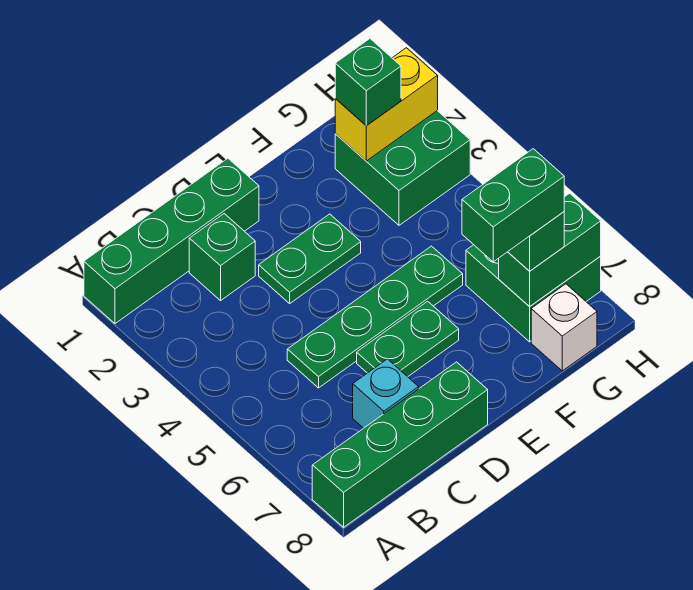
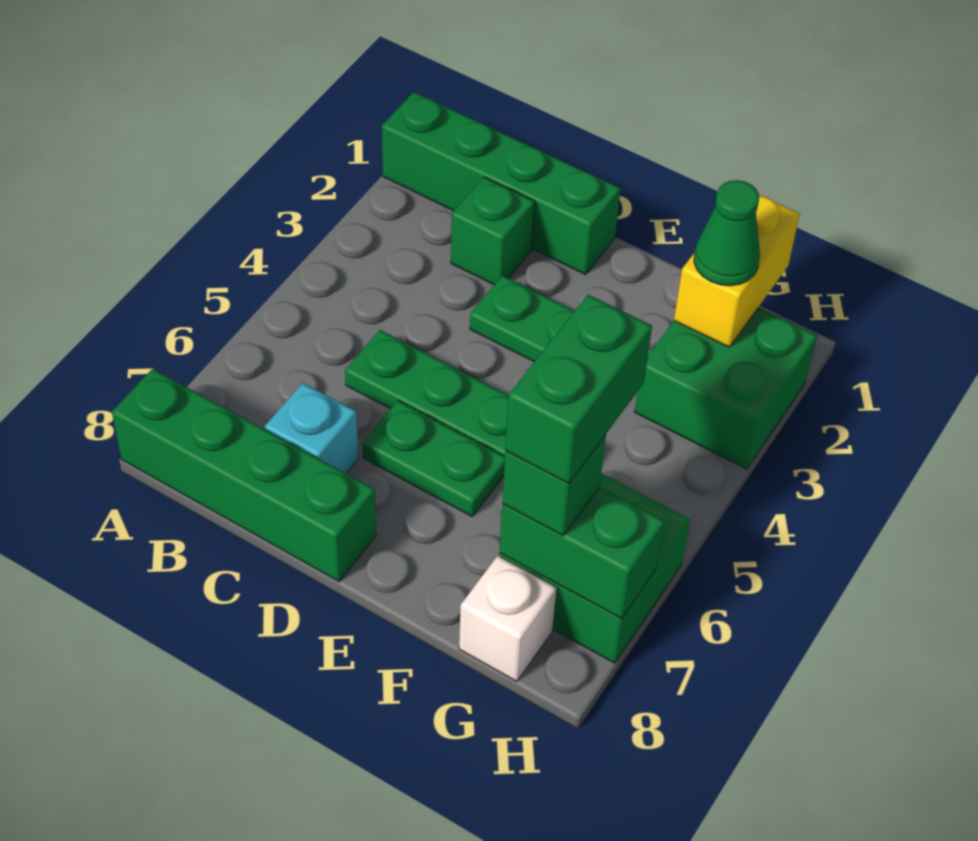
green 1x2 brick [462,149,564,262] -> green 1x2 brick turned to [505,295,652,484]
yellow 1x2 brick [335,48,438,161] -> yellow 1x2 brick turned to [674,195,800,347]
green 1x1 brick [335,39,401,126] -> green 1x1 cone [694,180,760,286]

